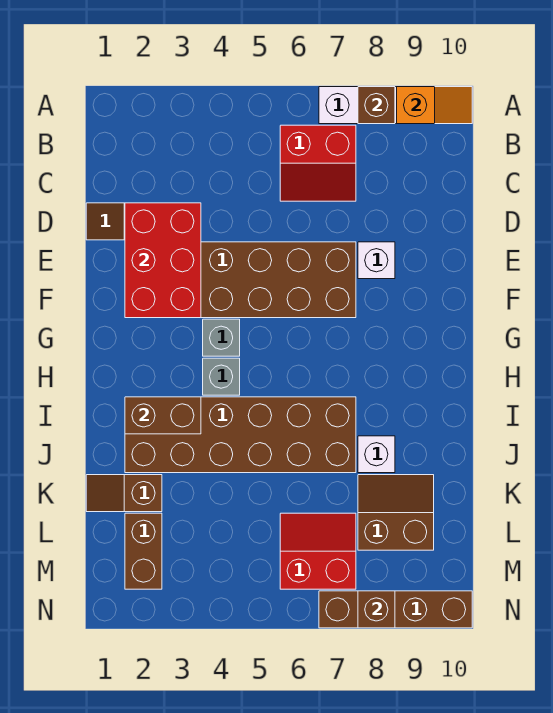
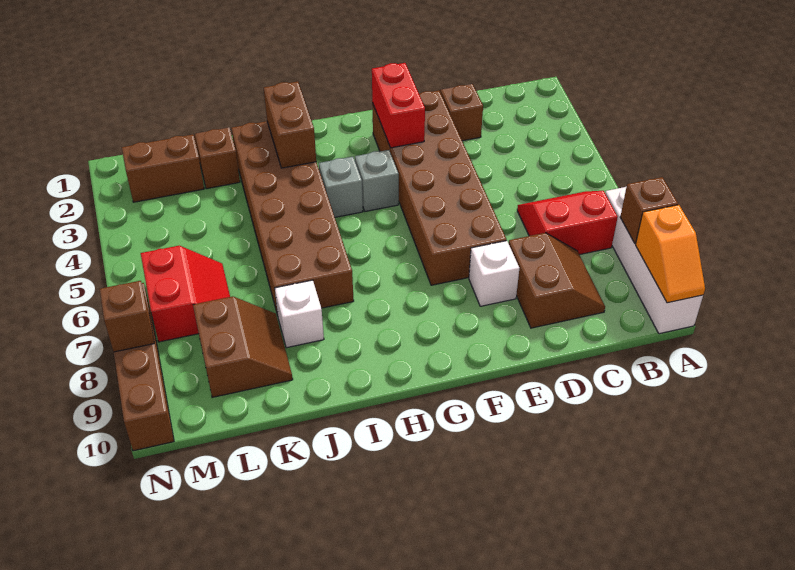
red 2x2 slope [280,125,356,201] -> red 2x2 slope turned to [517,191,618,255]
none -> brown 2x2 slope [508,233,605,328]
red 2x3 brick [125,203,201,318] -> red 1x2 brick [372,63,425,148]

